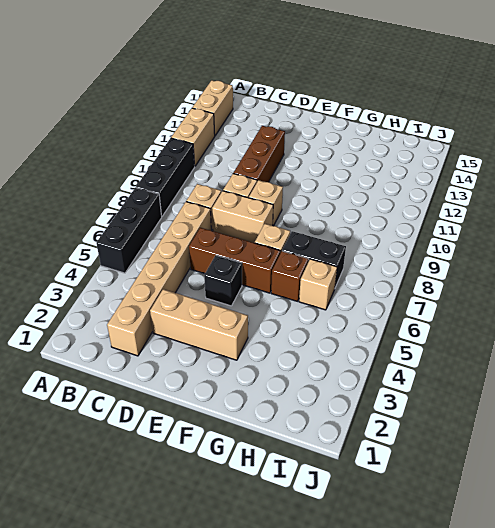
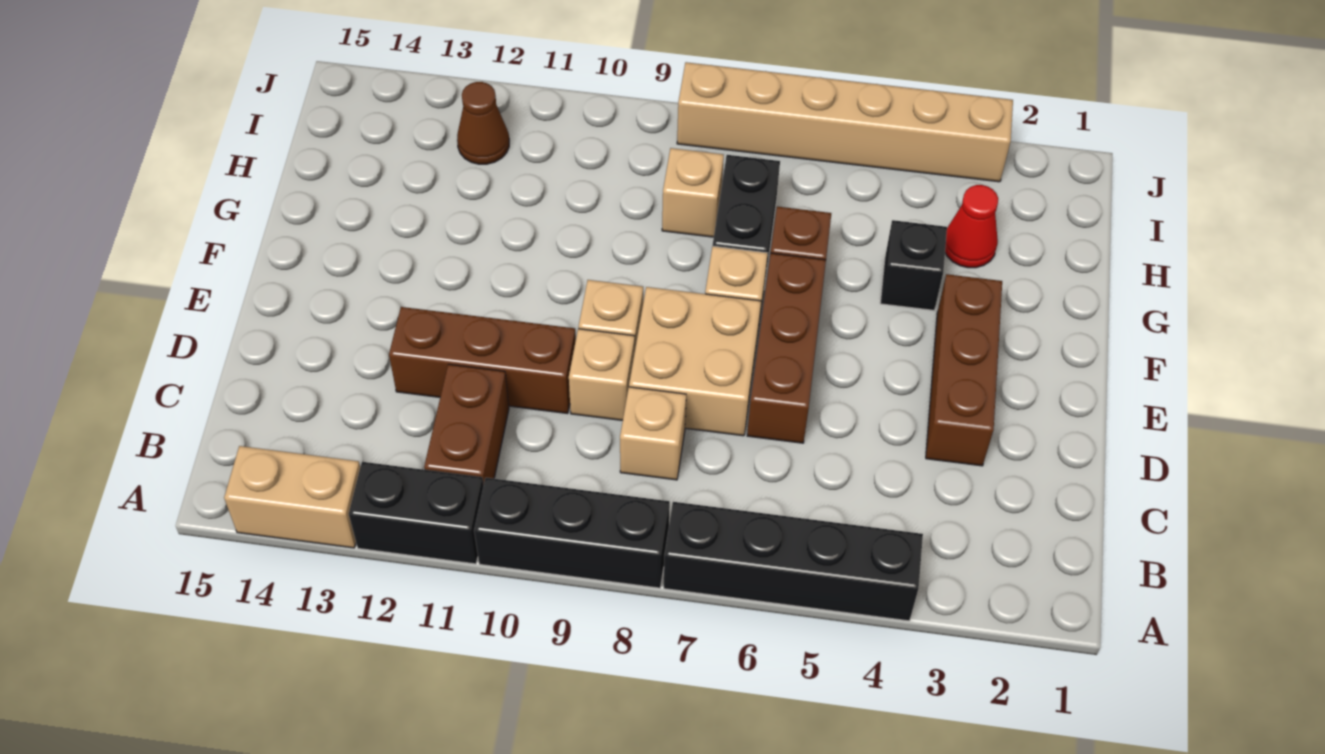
black 1x3 brick [96,188,162,273] -> black 1x4 brick [664,502,923,621]
tan 1x2 brick [171,108,215,166] -> black 1x2 brick [349,462,484,564]
none -> brown 1x2 brick [424,364,509,485]
tan 1x6 brick [107,202,211,356] -> tan 1x6 brick moved to [677,62,1013,182]
tan 1x3 brick [150,289,248,360] -> brown 1x3 brick [926,274,1002,466]
tan 1x2 brick [212,191,273,243] -> tan 2x2 brick [629,287,761,436]
black 1x1 brick [204,255,242,306] -> black 1x1 brick moved to [880,220,947,310]
none -> red 1x1 cone [945,185,998,268]
tan 1x1 brick [299,259,337,310] -> tan 1x1 brick moved to [662,148,724,237]
none -> brown 1x1 cone [457,82,509,164]

